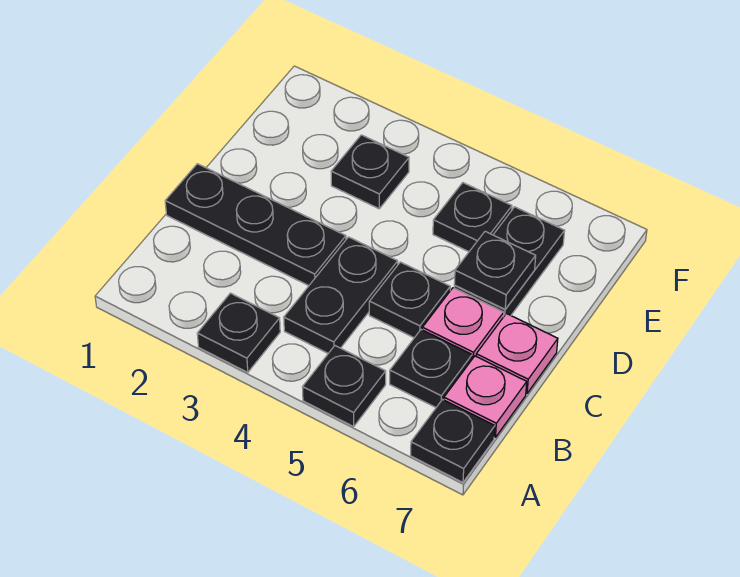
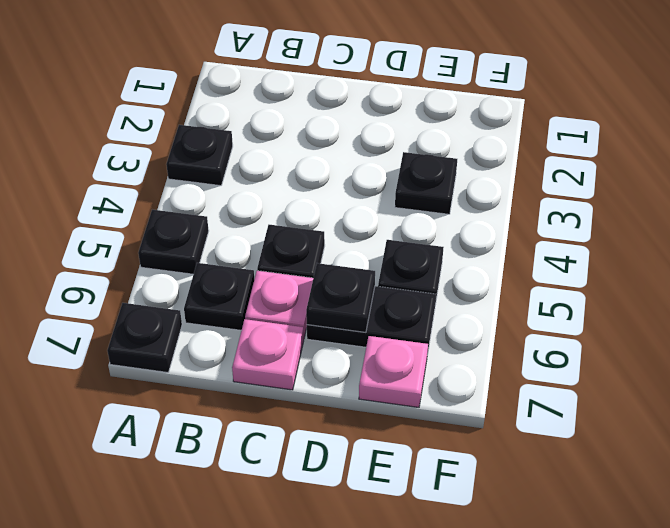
black 1x2 plate [284,237,398,353] -> none
pink 1x1 plate [444,356,527,437] -> pink 1x1 plate moved to [359,336,428,407]
black 1x3 plate [165,164,346,286] -> none

